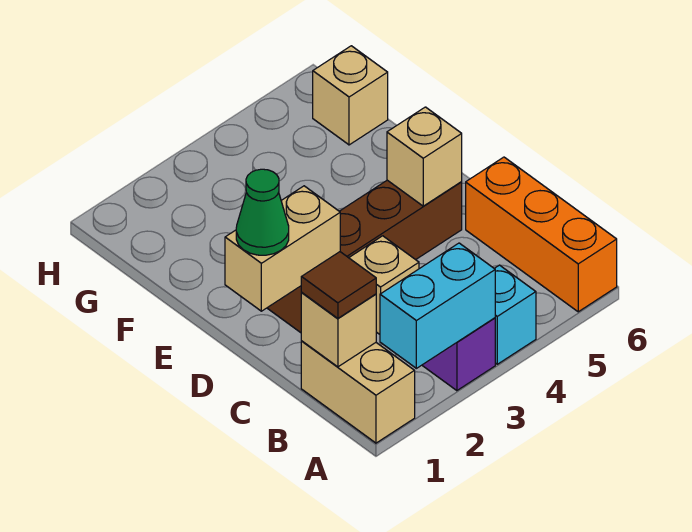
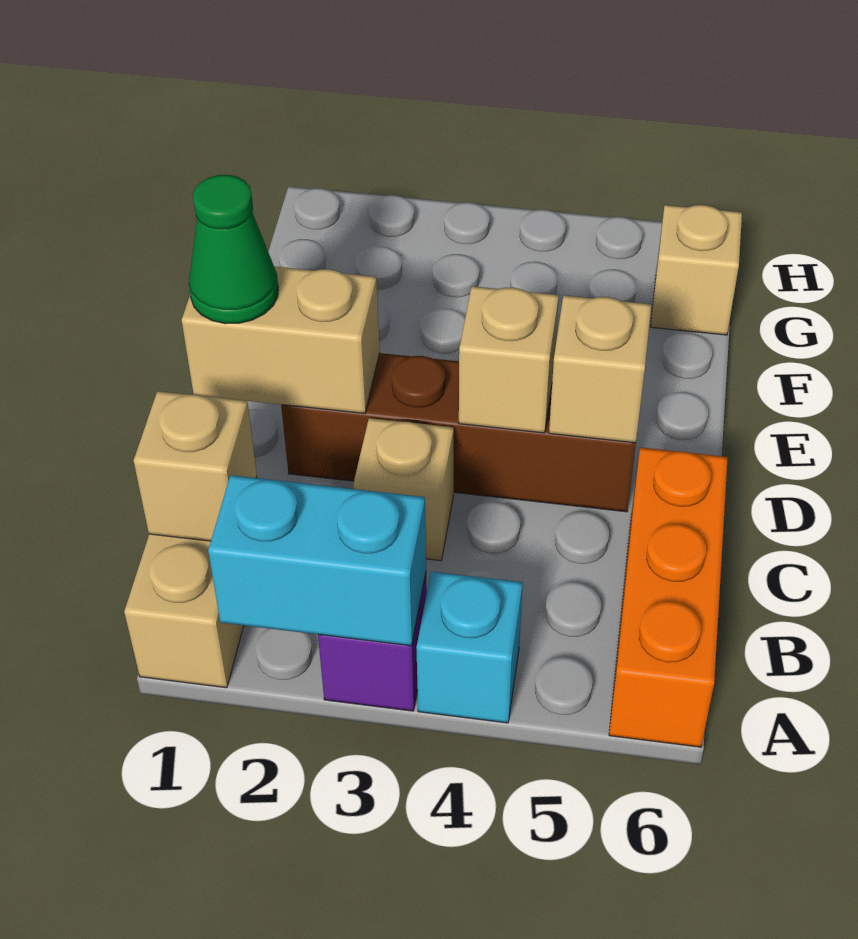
brown 1x1 tile [301,252,376,318] -> none
none -> tan 1x1 brick [459,286,559,433]

